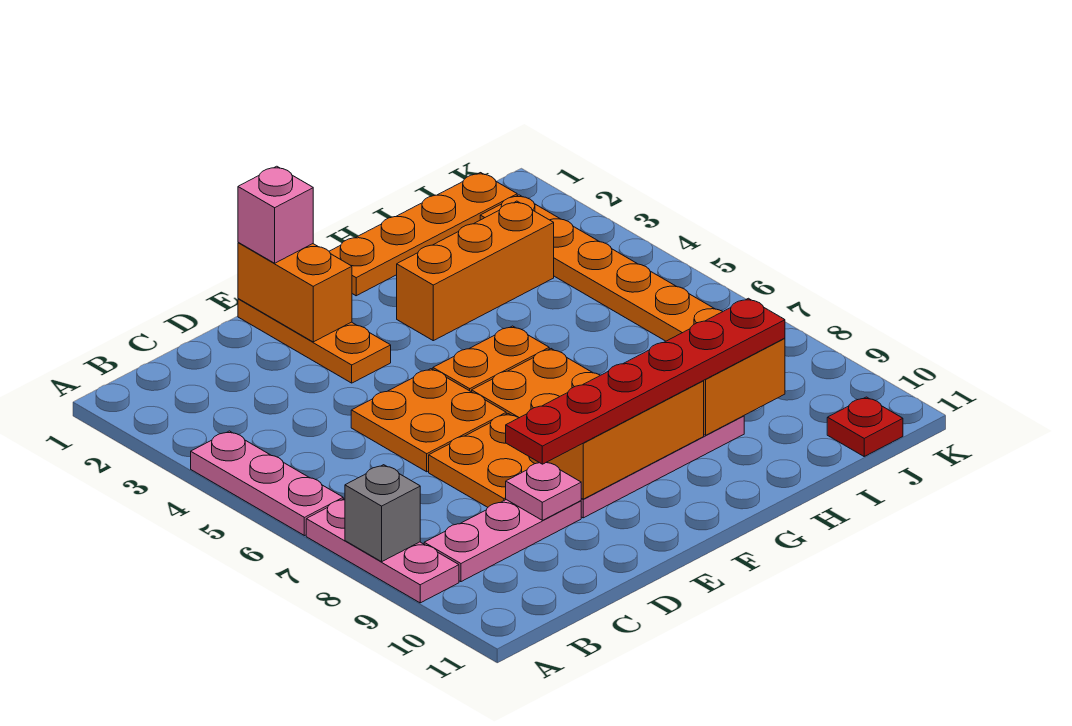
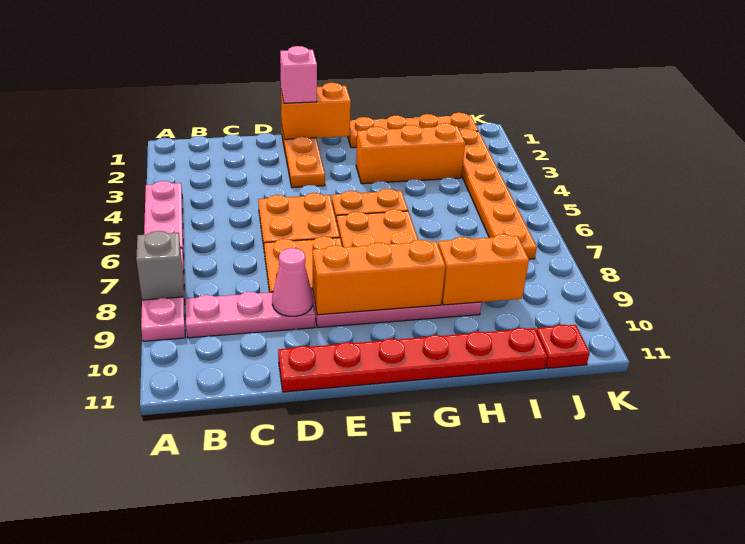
pink 1x1 plate [506,462,581,520] -> pink 1x1 cone [272,248,313,316]
red 1x6 plate [506,298,785,464] -> red 1x6 plate moved to [278,328,547,392]
orange 1x2 brick [238,243,352,342] -> orange 1x2 brick turned to [281,83,351,139]

